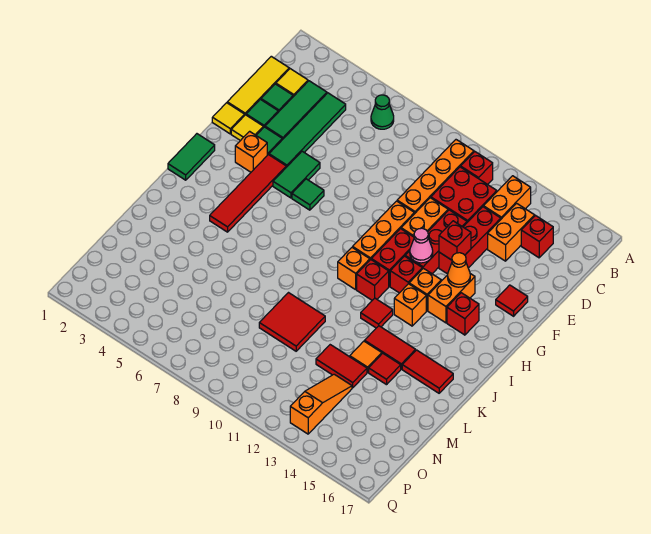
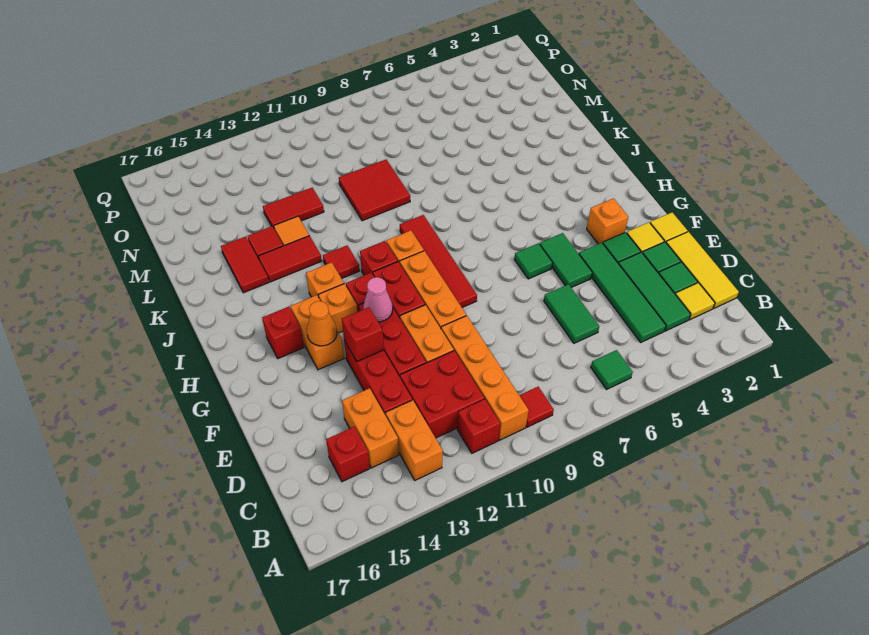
green 1x1 cone [371,95,394,129] -> green 1x1 tile [591,350,633,389]
red 1x1 tile [496,285,528,316] -> red 1x1 tile moved to [519,387,554,427]
red 1x4 tile [210,155,286,232] -> red 1x4 tile moved to [400,215,477,307]
green 1x2 tile [168,134,215,180] -> green 1x2 tile moved to [544,284,599,343]
red 1x2 tile [402,350,453,393] -> red 1x2 tile turned to [221,236,269,293]
orange 1x3 slope [290,374,352,434] -> none

